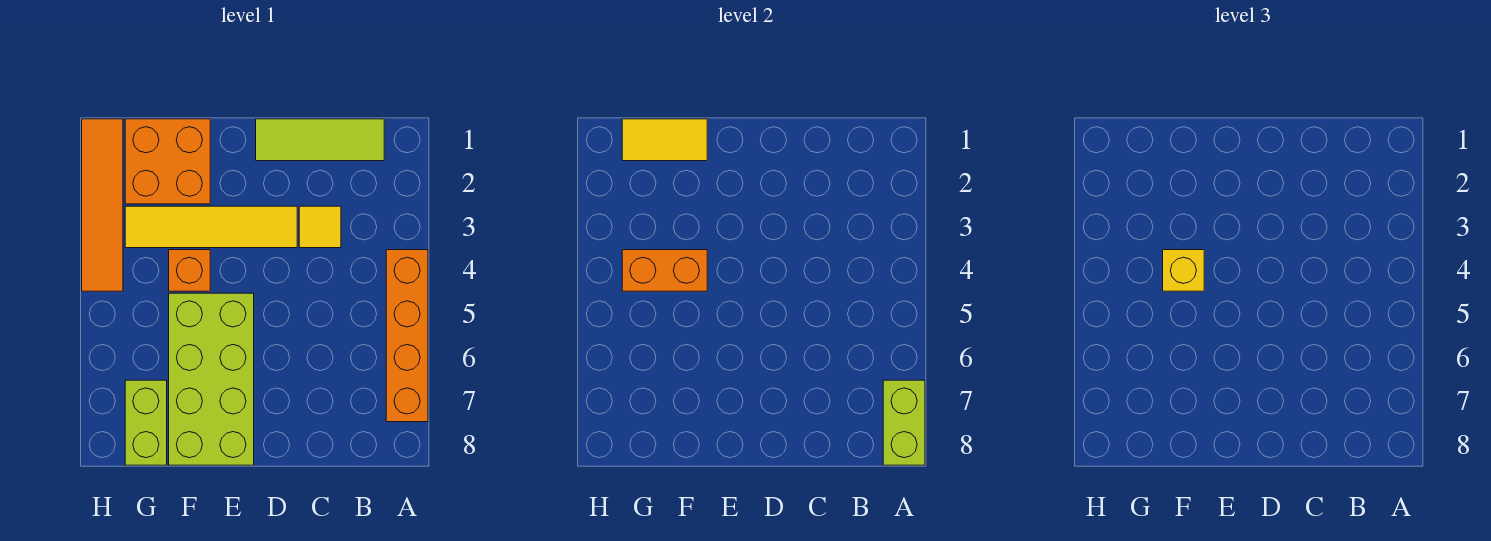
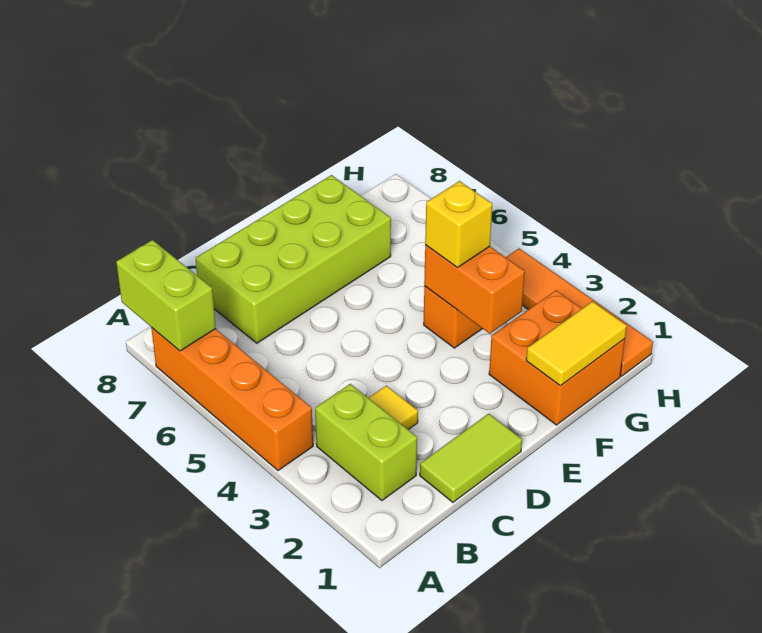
lime 1x3 tile [256,119,384,161] -> lime 1x2 tile [420,414,522,502]
yellow 1x4 tile [125,206,297,248] -> none
lime 2x4 brick [169,293,254,465] -> lime 2x4 brick turned to [196,175,391,343]
orange 1x2 brick [622,250,707,291] -> orange 1x2 brick turned to [424,245,525,334]
lime 1x2 brick [125,380,167,465] -> lime 1x2 brick moved to [315,384,417,501]

